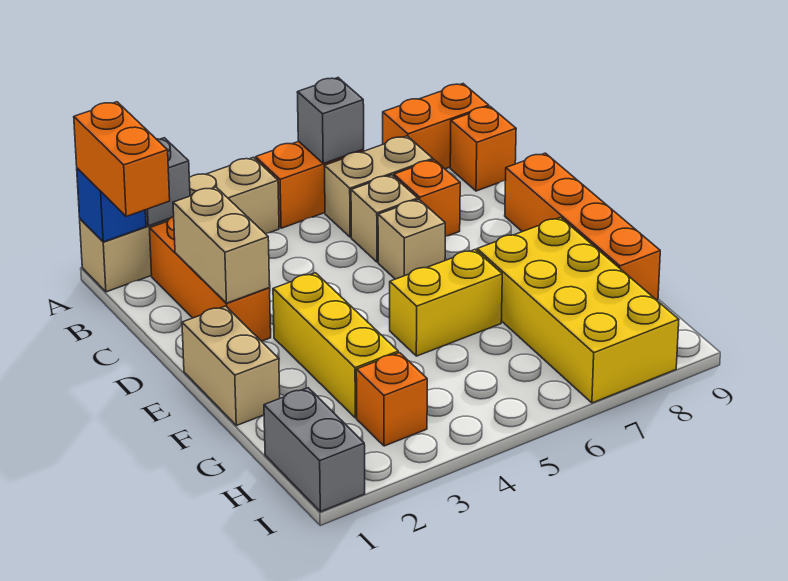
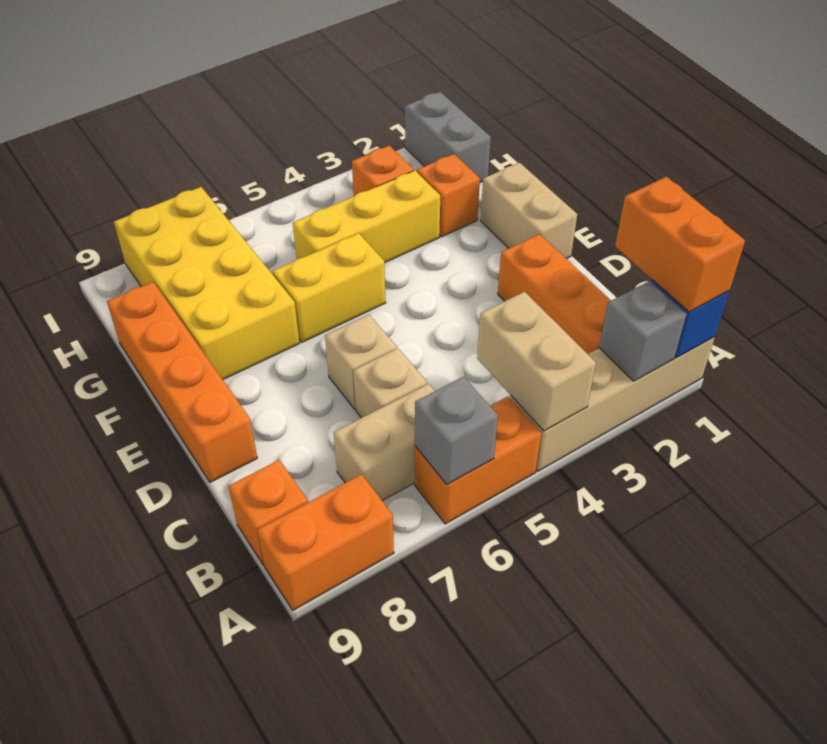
tan 1x2 brick [173,187,270,303] -> tan 1x2 brick moved to [477,292,596,431]
orange 1x1 brick [394,160,460,237] -> orange 1x1 brick moved to [417,154,480,237]
yellow 1x3 brick [273,273,398,418] -> yellow 1x3 brick turned to [293,171,440,263]

